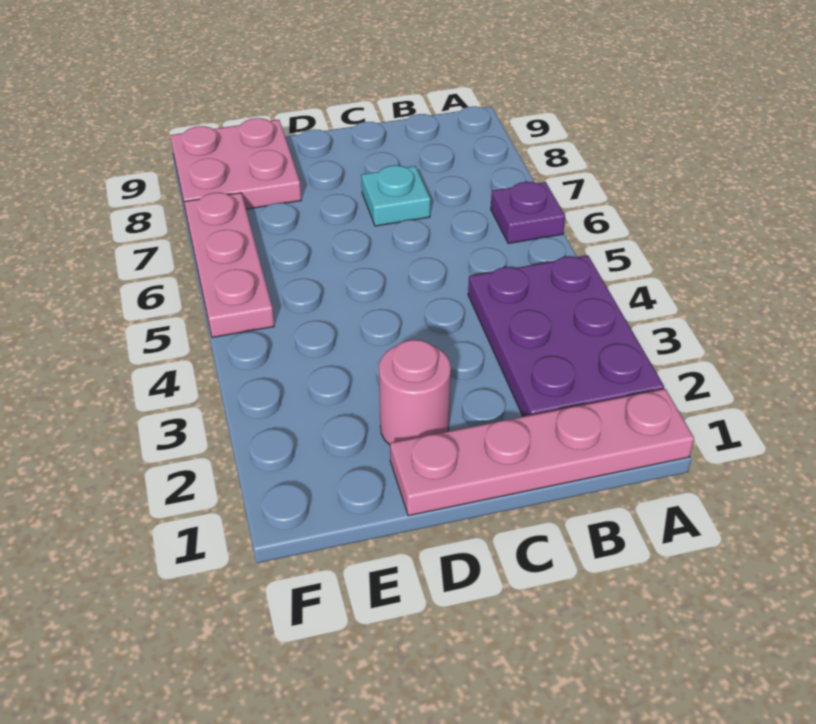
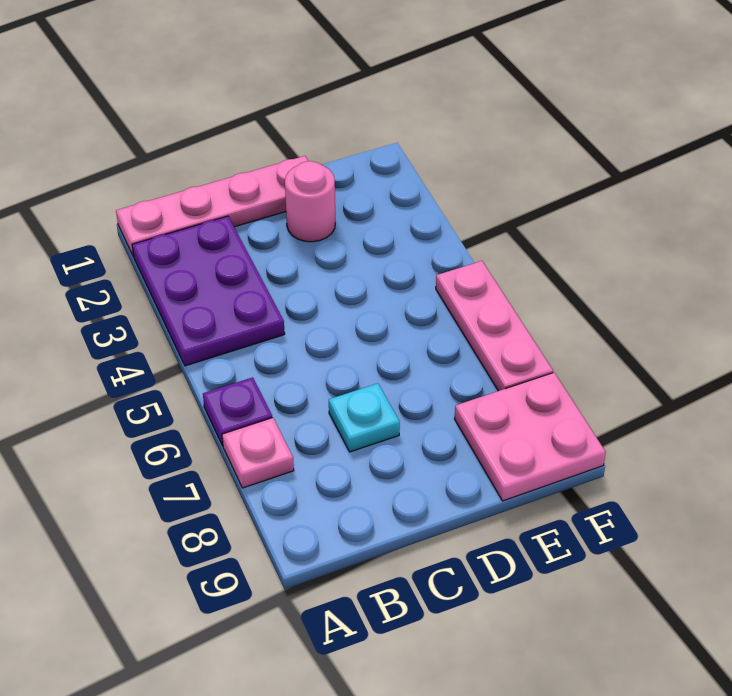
none -> pink 1x1 plate [222,418,294,488]

